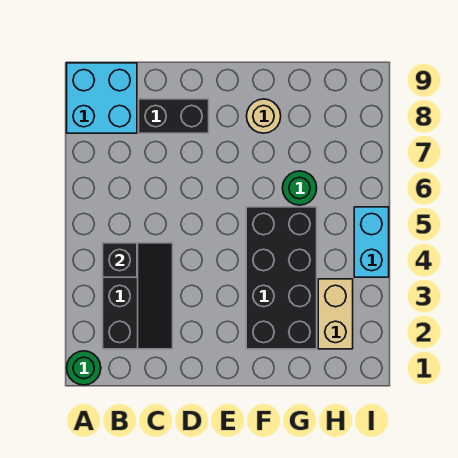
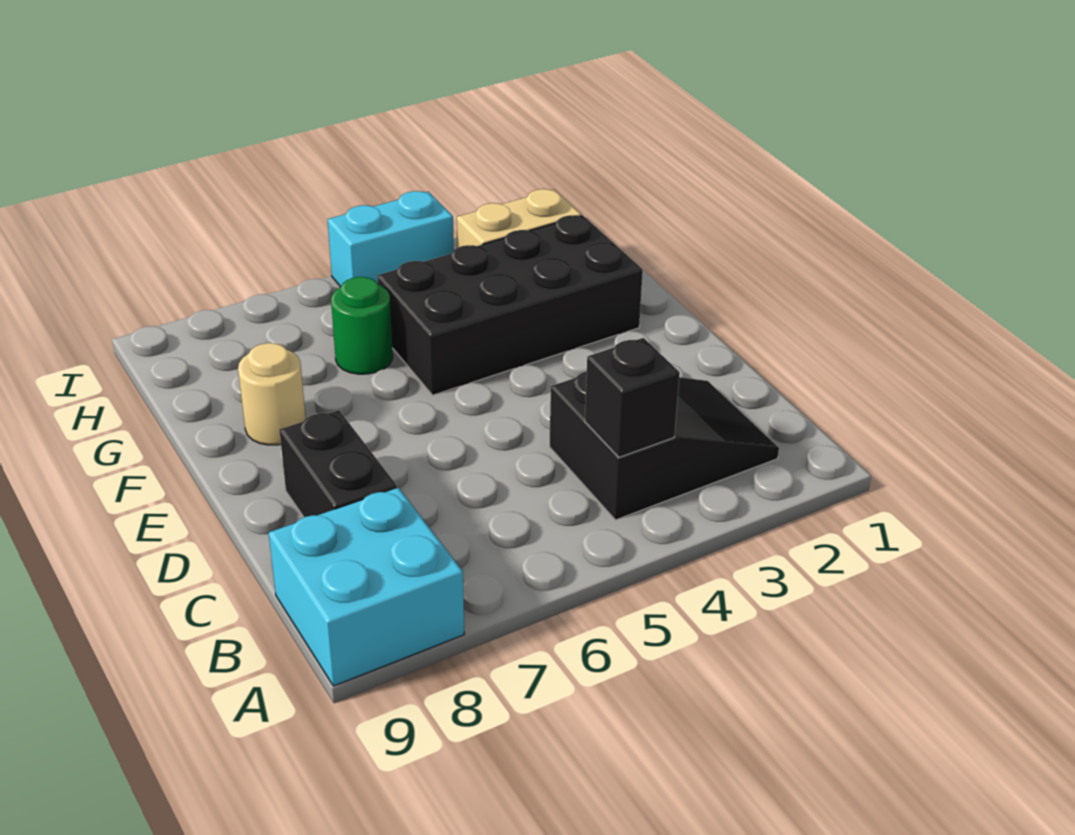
green 1x1 round brick [67,351,101,385] -> none
black 2x3 slope [103,243,173,349] -> black 2x3 slope turned to [550,371,779,520]

